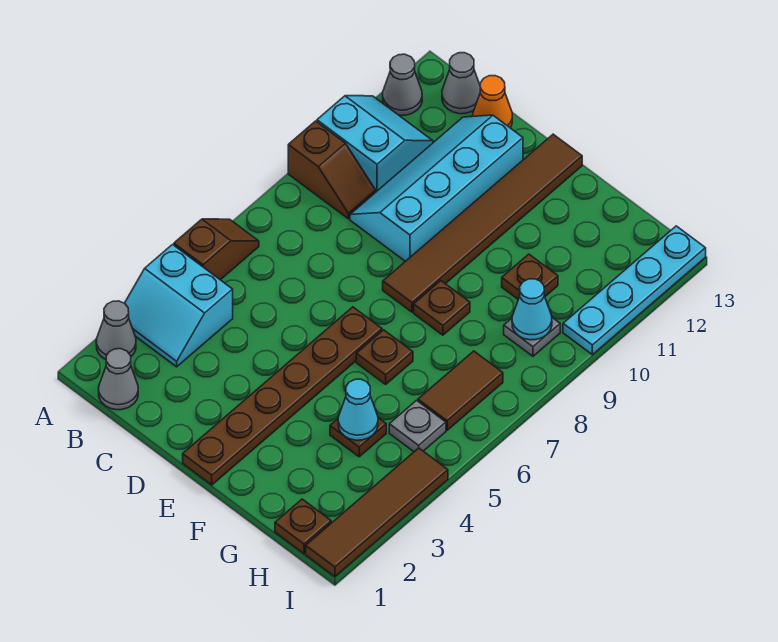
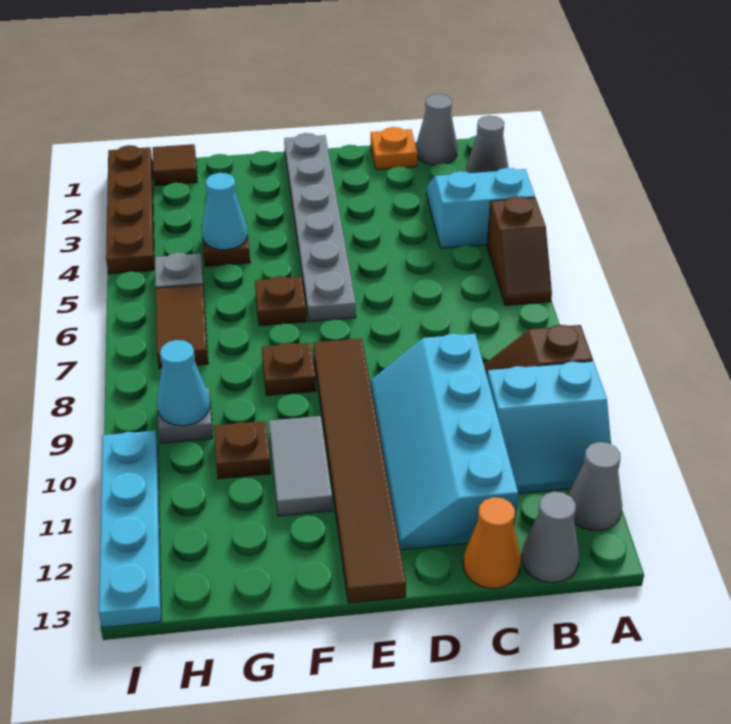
none -> orange 1x1 plate [371,127,418,170]
cyan 2x4 slope [350,115,523,261] -> cyan 2x4 slope turned to [371,334,518,550]
brown 1x6 plate [183,307,382,485] -> grey 1x6 plate [284,133,356,322]
none -> grey 1x2 tile [269,416,333,516]
brown 1x1 plate [275,499,331,554] -> brown 1x1 tile [153,144,197,186]
brown 1x4 tile [306,448,448,577] -> brown 1x4 plate [106,145,154,274]

